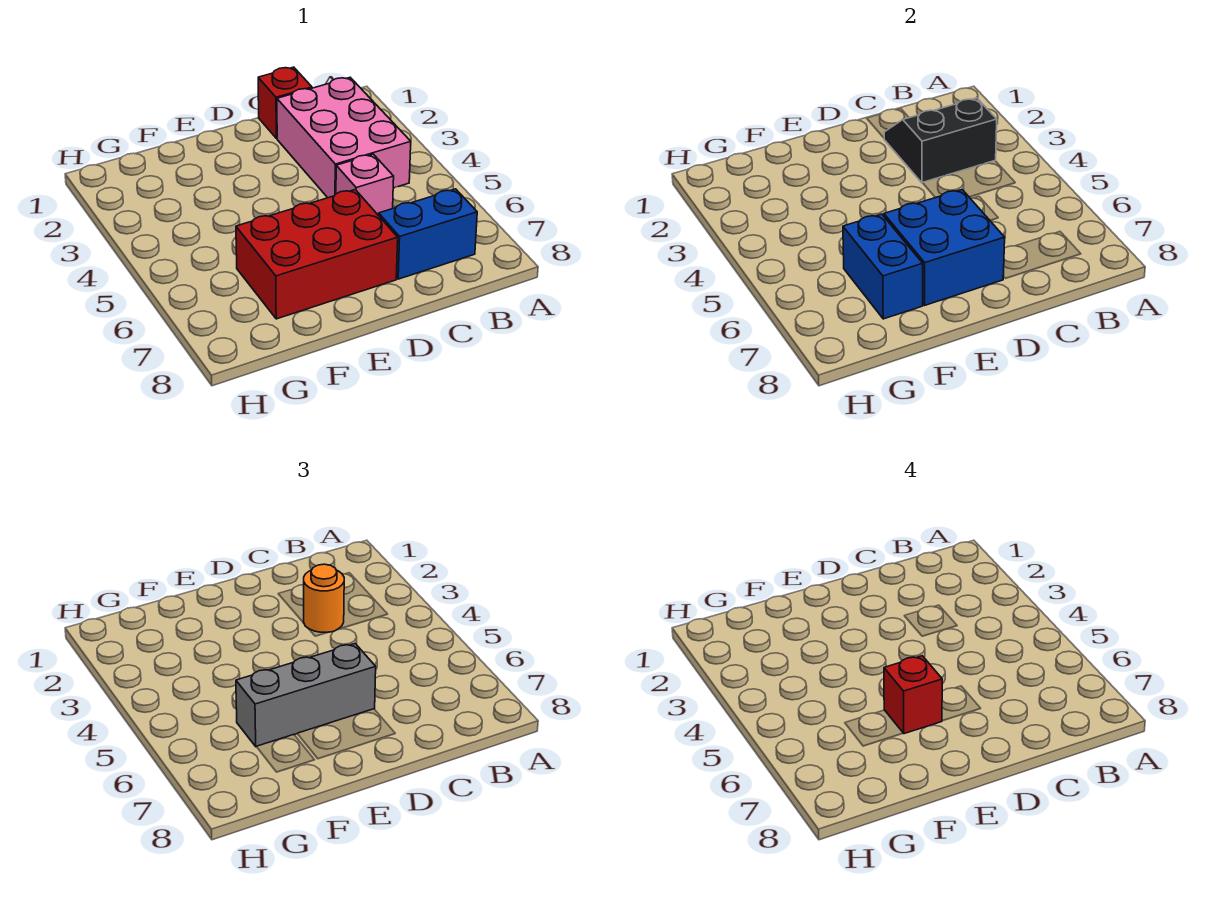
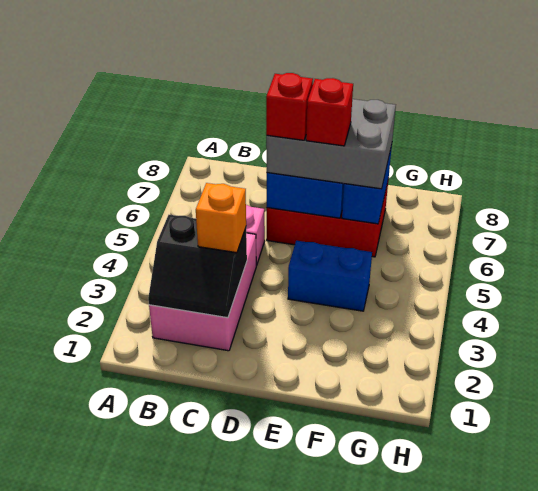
blue 1x2 brick [379,189,477,279] -> blue 1x2 brick moved to [288,241,372,311]
red 1x1 brick [258,67,312,139] -> red 1x1 brick moved to [266,73,313,140]
orange 1x1 round brick [304,564,344,632] -> orange 1x1 brick [196,183,246,253]
grey 1x3 brick [236,644,376,747] -> grey 2x3 brick [266,99,396,189]

